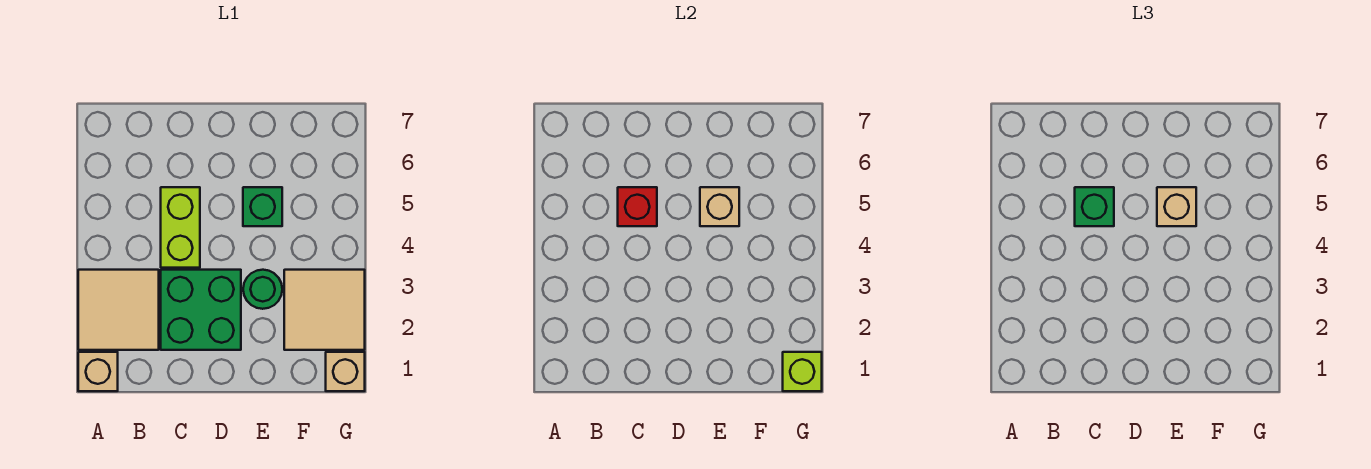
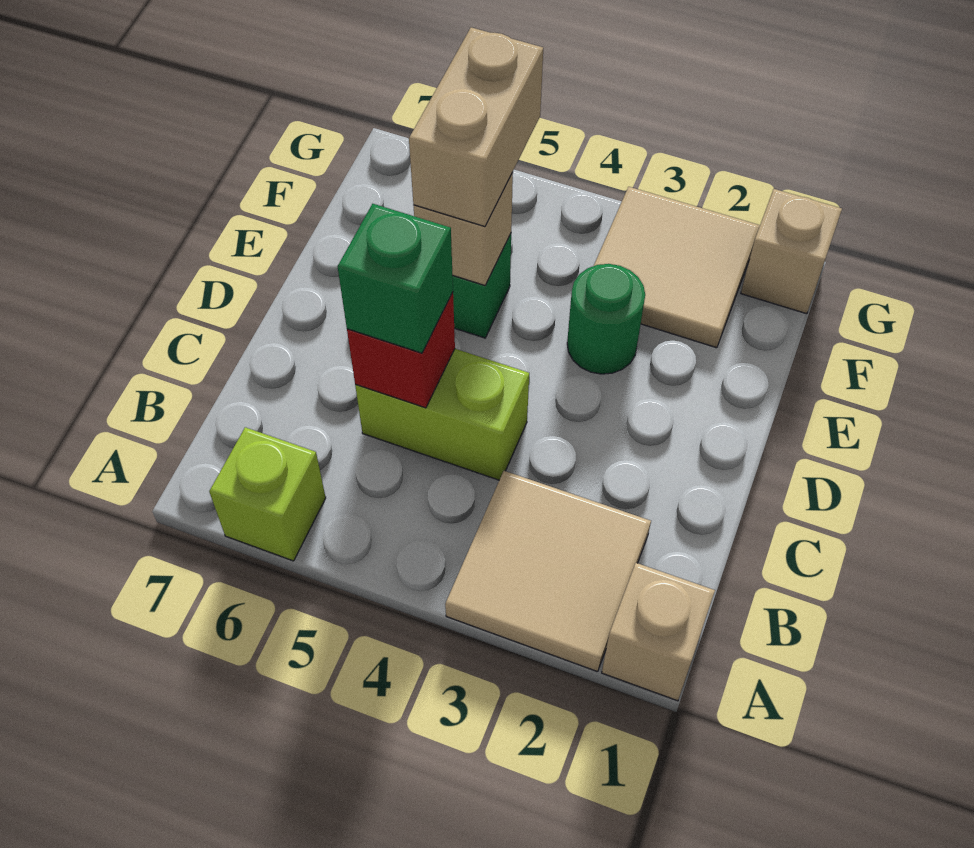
green 2x2 brick [161,270,241,350] -> none
tan 1x1 brick [1157,187,1196,226] -> tan 1x2 brick [409,27,543,227]
lime 1x1 brick [783,352,822,391] -> lime 1x1 brick moved to [209,427,326,561]

